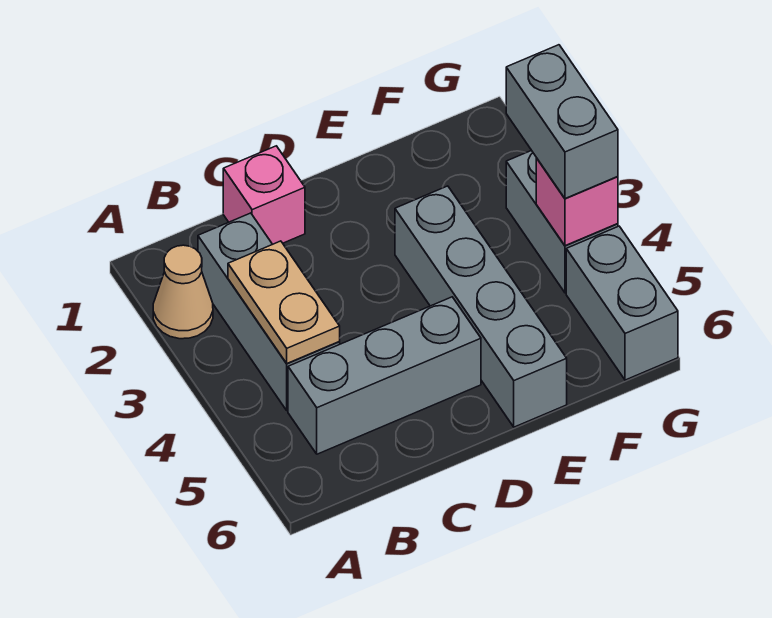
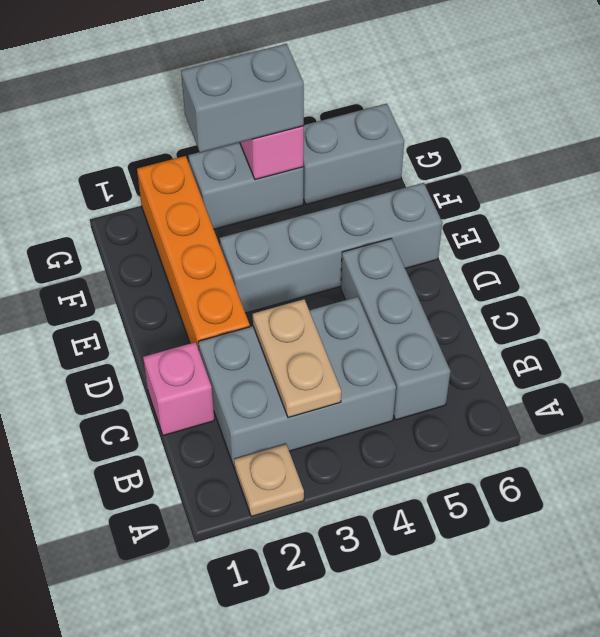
tan 1x1 cone [153,245,213,339] -> tan 1x1 plate [234,444,304,517]
grey 1x3 brick [198,213,340,411] -> grey 2x3 brick [199,297,396,466]
tan 1x2 plate [228,241,340,363] -> tan 1x2 plate turned to [253,299,341,418]
none -> orange 1x4 brick [137,156,250,350]

